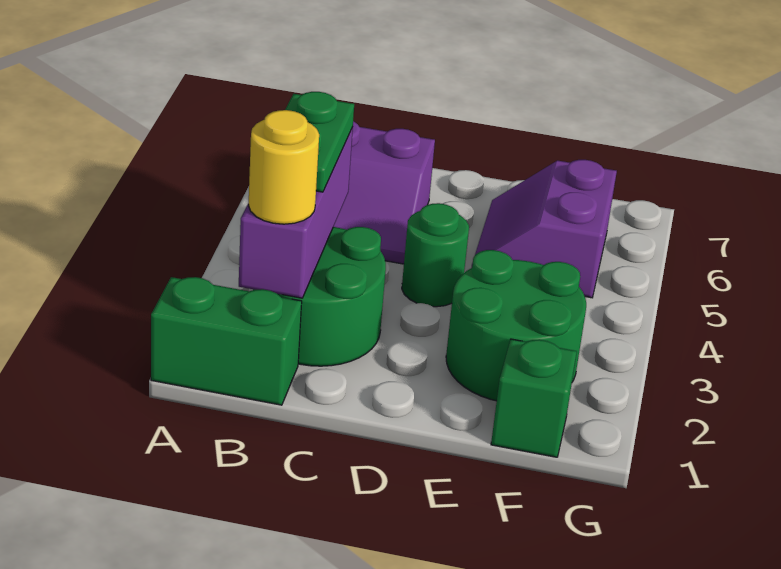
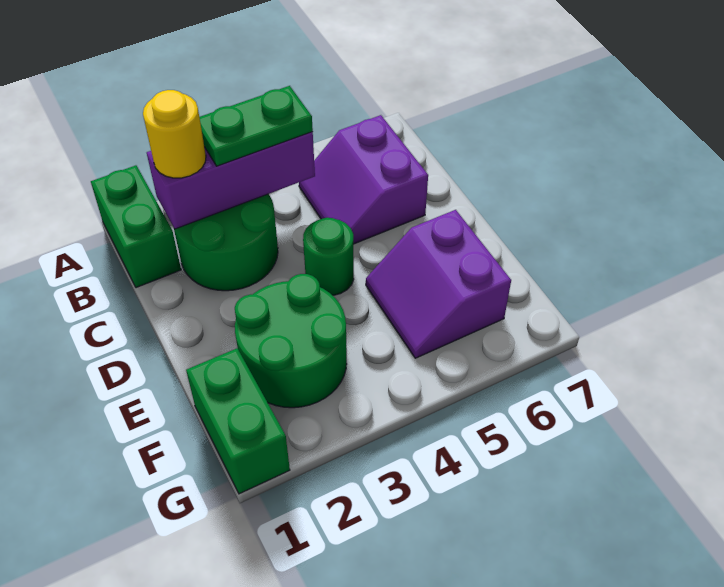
purple 2x2 slope [472,160,617,298] -> purple 2x2 slope turned to [366,210,511,358]
green 1x1 brick [491,339,577,457] -> green 1x2 brick [186,348,290,494]

